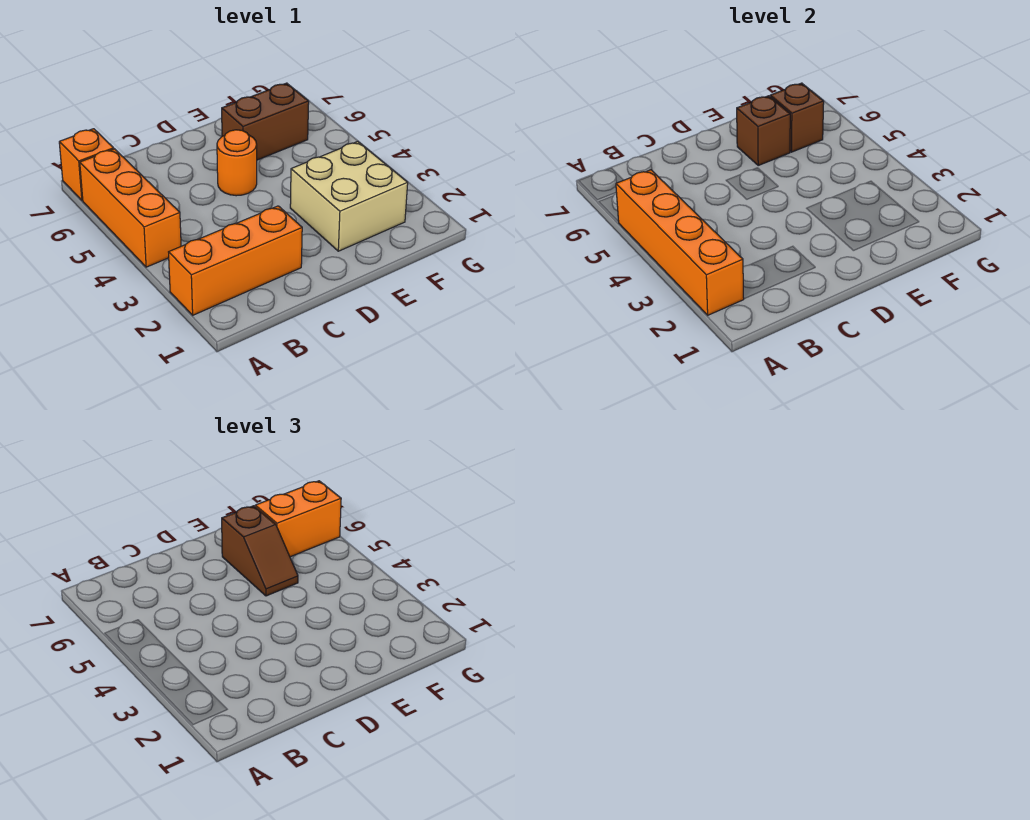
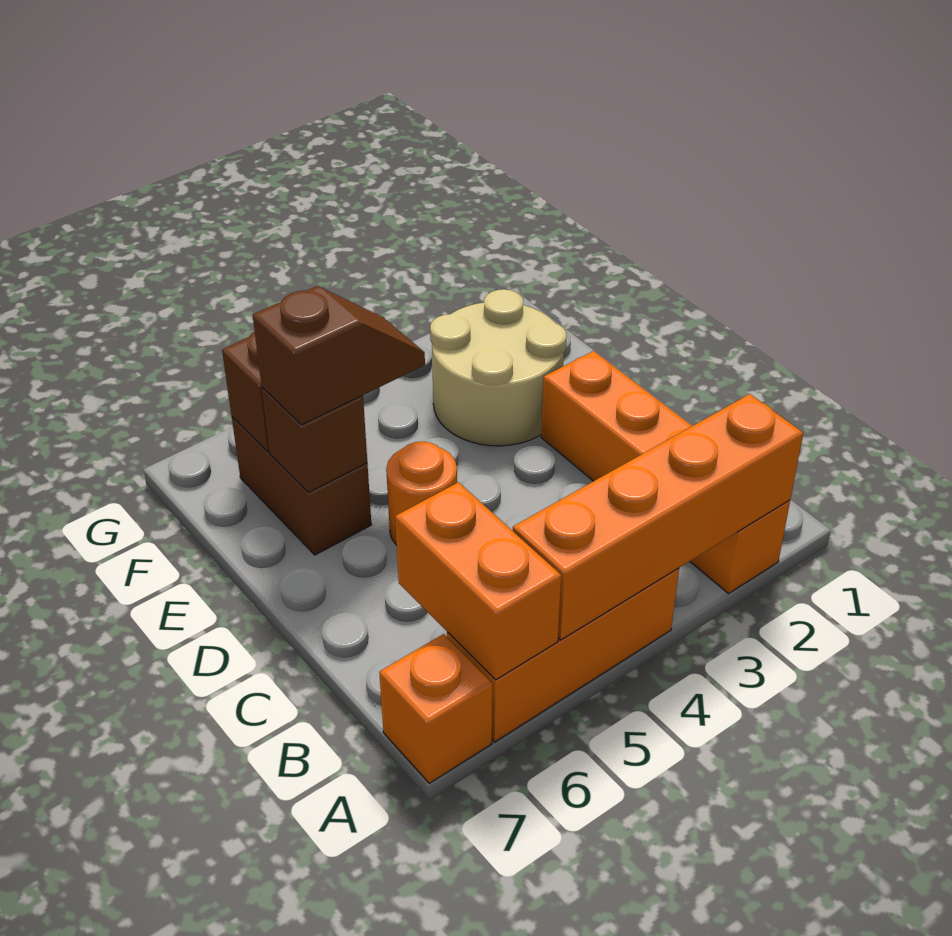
orange 1x3 brick [169,206,302,315] -> orange 1x4 brick [541,351,790,594]
tan 2x2 brick [290,141,408,251] -> tan 2x2 round brick [430,289,567,446]
orange 1x2 brick [255,481,341,557] -> orange 1x2 brick moved to [395,482,561,680]

